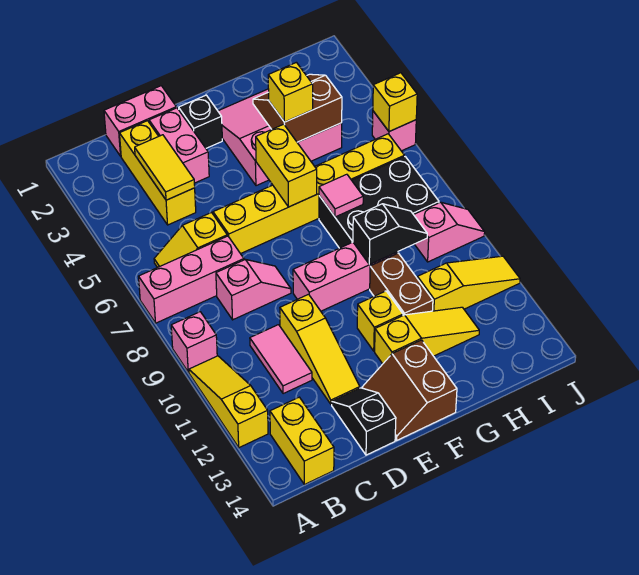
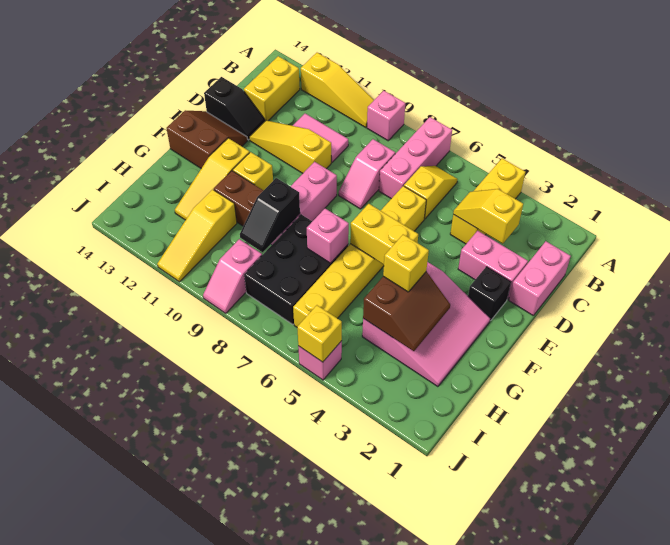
yellow 1x2 brick [270,397,334,485] -> yellow 1x2 brick turned to [244,56,300,121]
yellow 1x3 brick [120,121,196,225] -> yellow 1x3 brick turned to [450,158,525,244]
yellow 1x2 tile [135,135,195,200] -> yellow 1x2 slope [453,189,523,244]
pink 1x1 tile [319,174,363,217] -> pink 1x1 brick [307,209,349,263]

